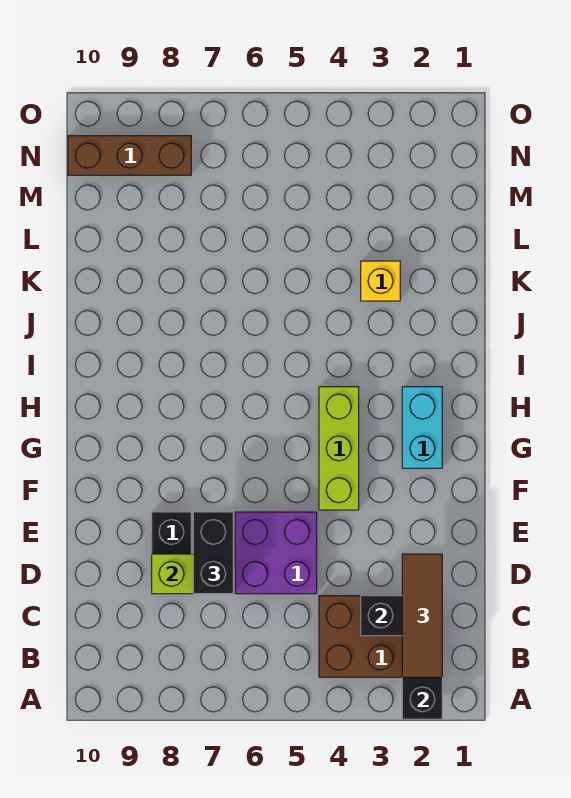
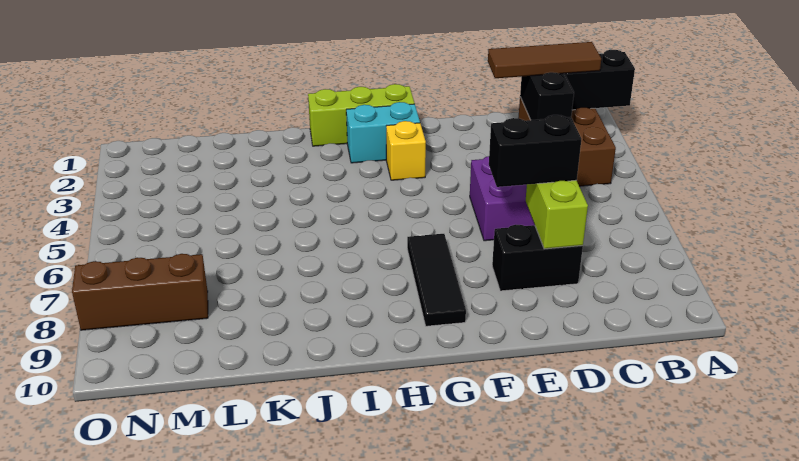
lime 1x3 brick [319,387,359,510] -> lime 1x3 brick moved to [308,84,415,146]
none -> black 1x3 tile [407,234,466,326]
yellow 1x1 brick [361,261,400,301] -> yellow 1x1 brick moved to [386,121,426,180]
brown 1x3 brick [68,136,191,175] -> brown 1x3 brick turned to [72,254,208,330]

